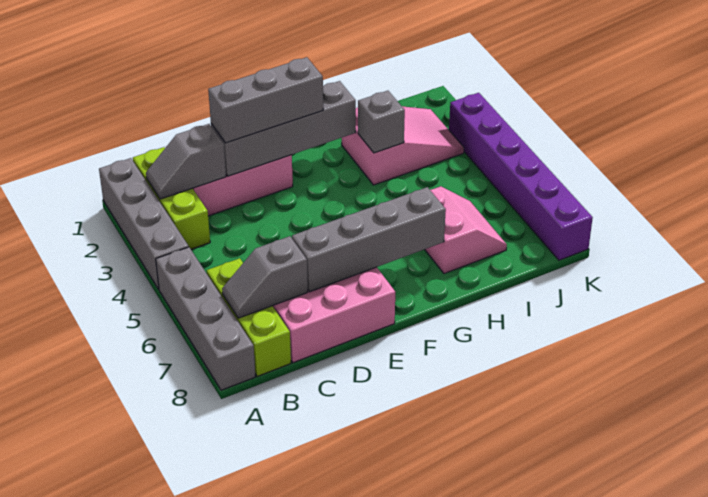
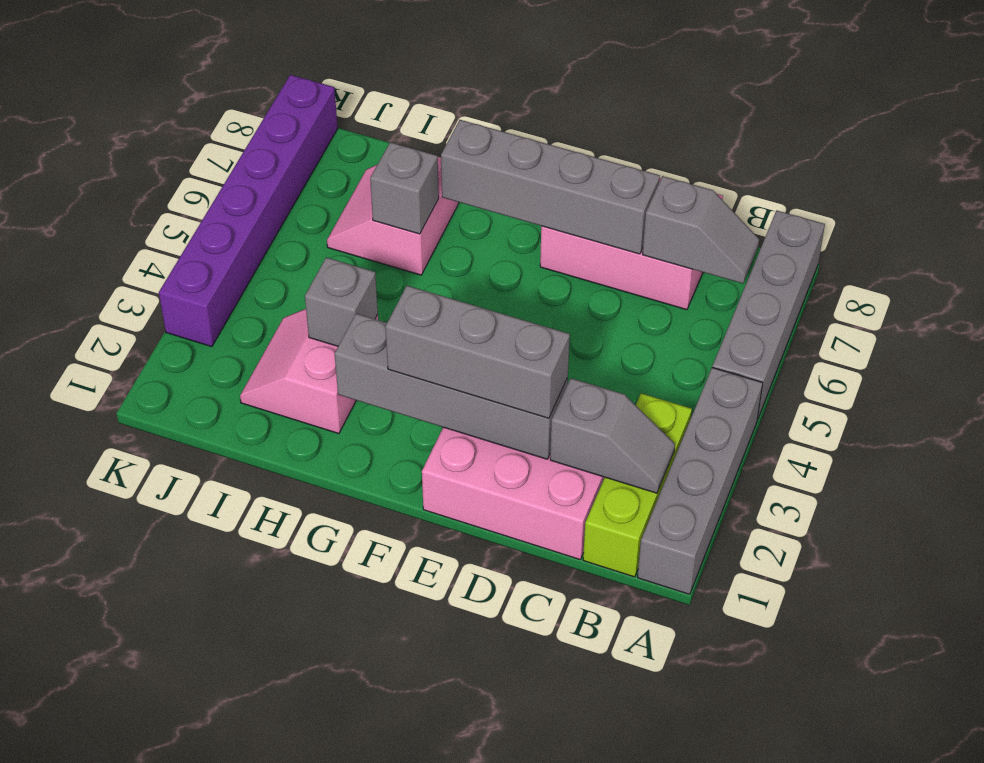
lime 1x3 brick [207,258,291,376] -> none
pink 2x3 slope [342,106,464,185] -> pink 2x2 slope [240,309,378,434]
none -> grey 1x1 brick [370,142,439,234]

